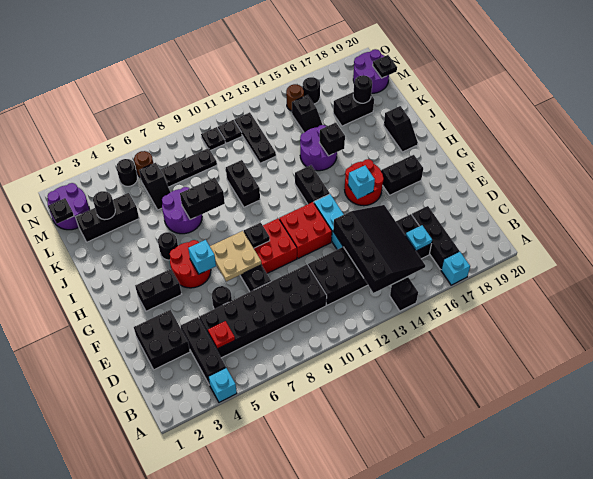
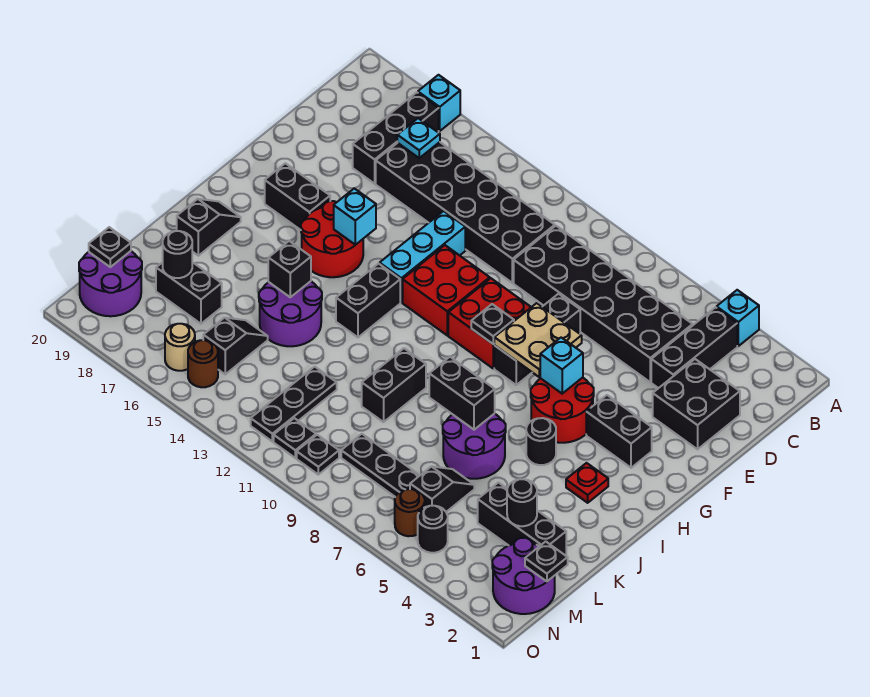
black 1x1 brick [390,277,418,311] -> none
black 3x4 slope [333,205,425,293] -> none
red 1x1 plate [208,321,235,349] -> red 1x1 plate moved to [566,463,608,503]
black 1x1 round brick [212,286,232,309] -> none
black 1x1 round brick [303,77,320,104] -> tan 1x1 round brick [165,324,195,371]

